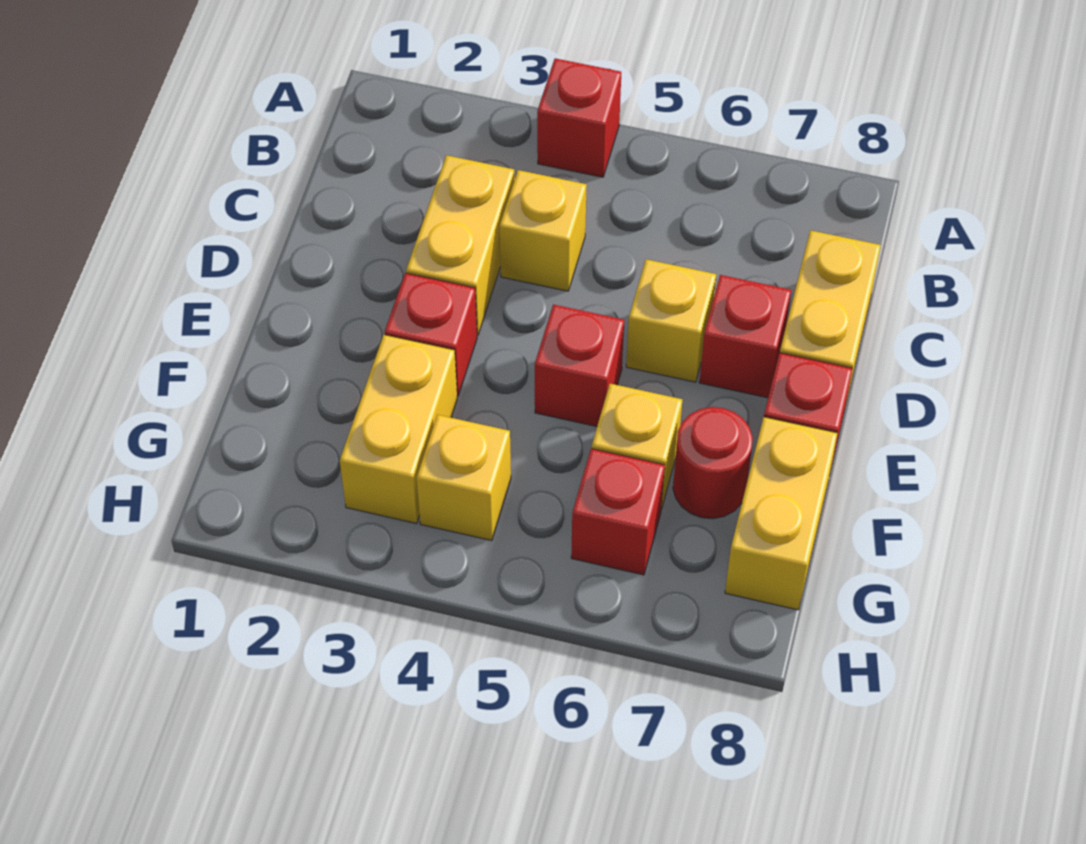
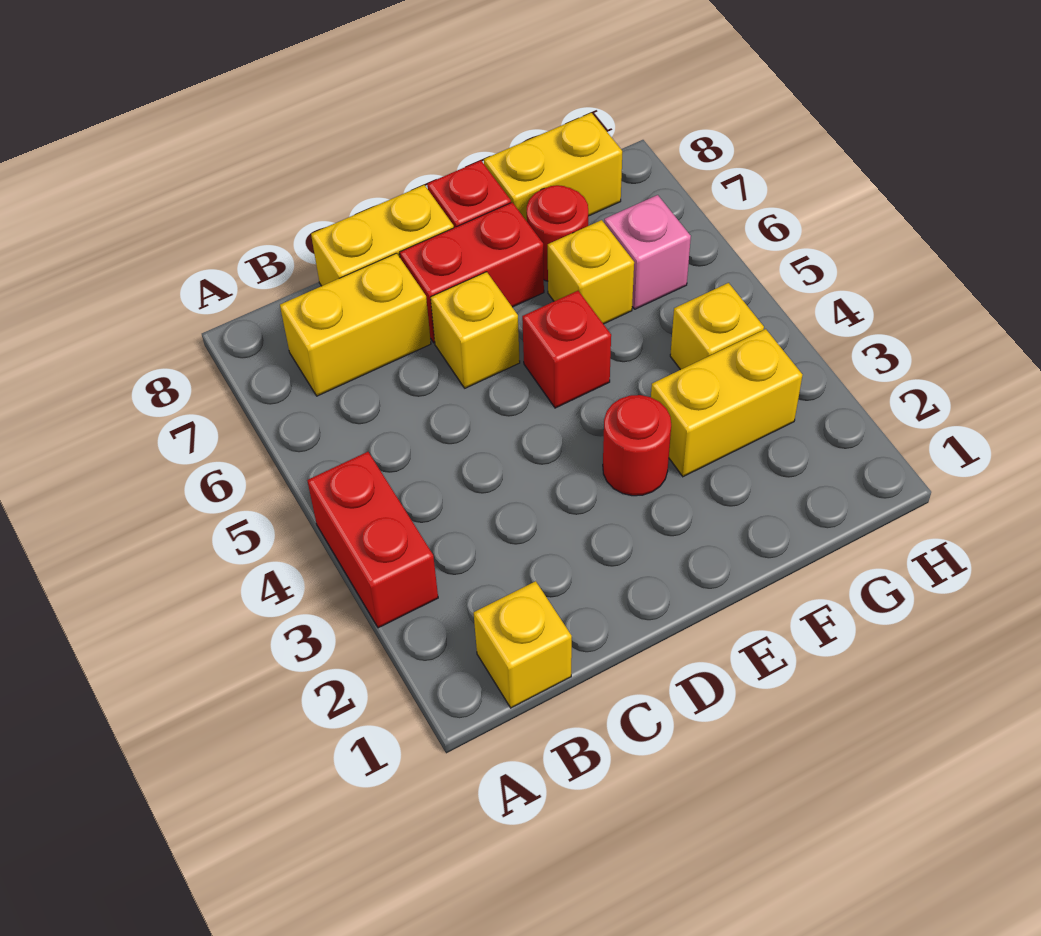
red 1x1 brick [537,58,621,177] -> red 1x2 brick [307,452,438,628]
yellow 1x2 brick [406,155,515,335] -> yellow 1x2 brick moved to [280,253,431,396]
yellow 1x1 brick [500,170,587,291] -> yellow 1x1 brick moved to [474,581,572,708]
red 1x1 brick [699,275,791,398] -> red 1x2 brick [400,202,544,343]
red 1x1 brick [385,273,477,396] -> red 1x1 round brick [603,395,671,496]
red 1x1 brick [571,449,665,575] -> pink 1x1 brick [604,195,691,309]

